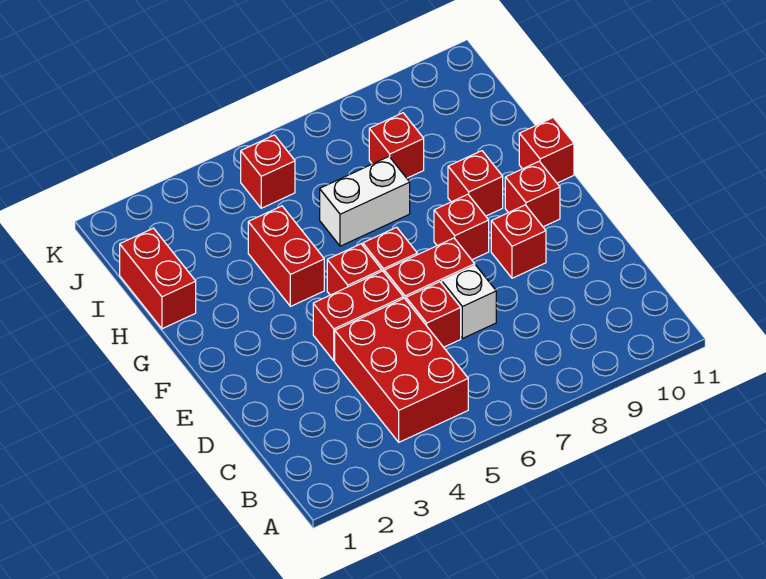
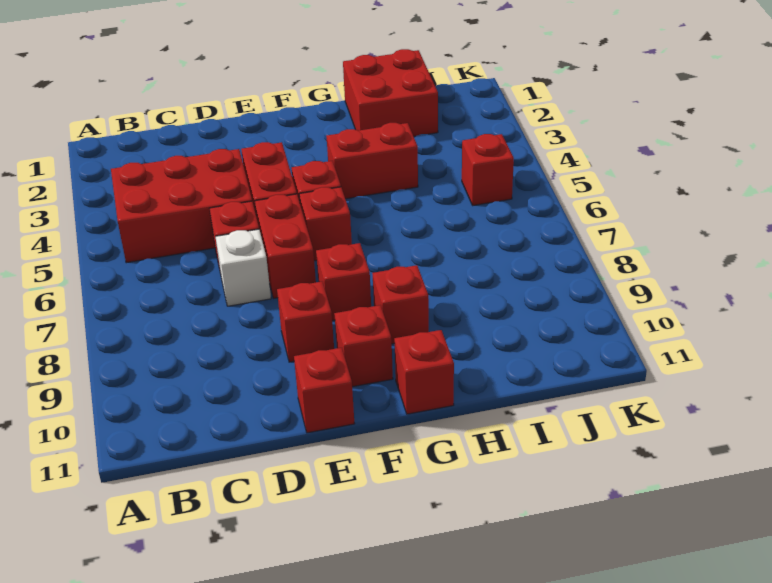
red 1x2 brick [120,228,196,329] -> red 2x2 brick [343,49,438,136]
white 1x2 brick [320,157,410,246] -> none
red 1x1 brick [369,113,424,178] -> red 1x1 brick moved to [294,348,355,433]

